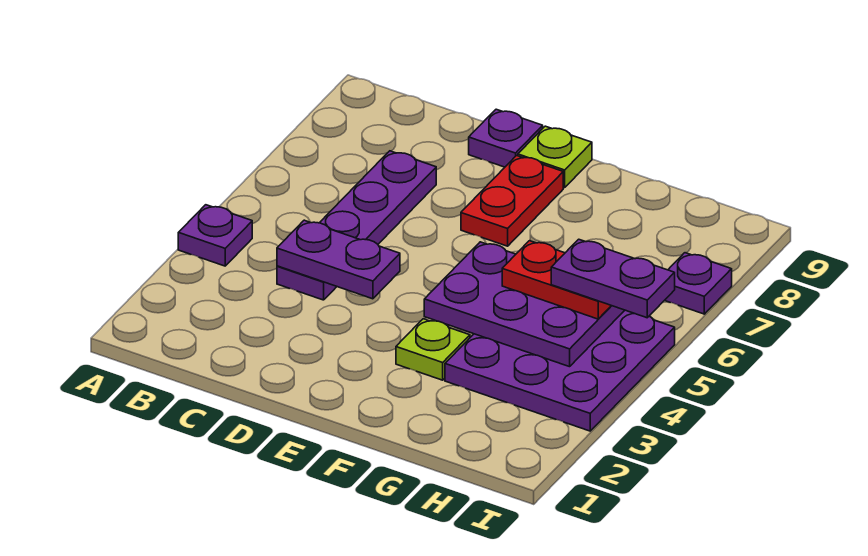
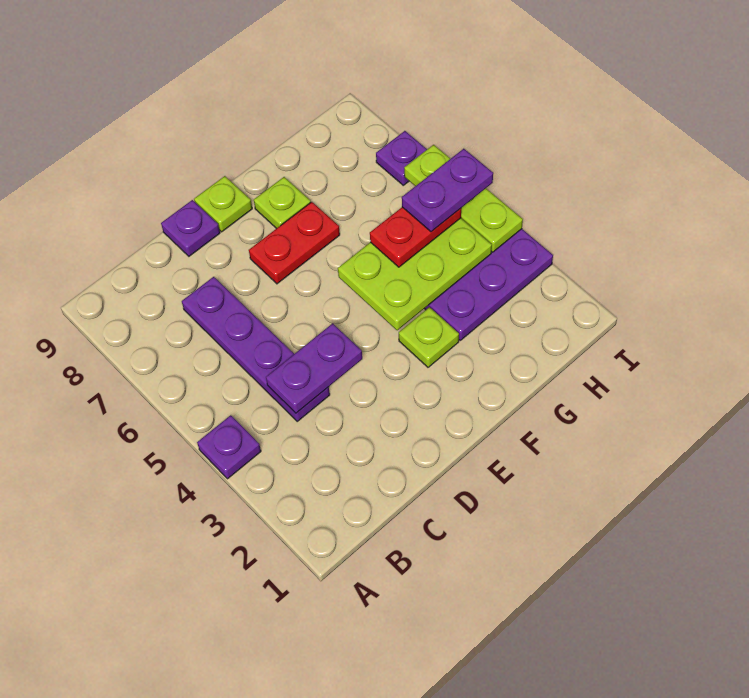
red 1x2 plate [461,156,563,246] -> red 1x2 plate turned to [249,202,340,284]
purple 2x3 plate [424,242,625,367] -> lime 2x3 plate [338,218,492,330]
none -> lime 1x1 plate [254,177,311,229]
none -> lime 1x3 plate [404,145,523,252]

